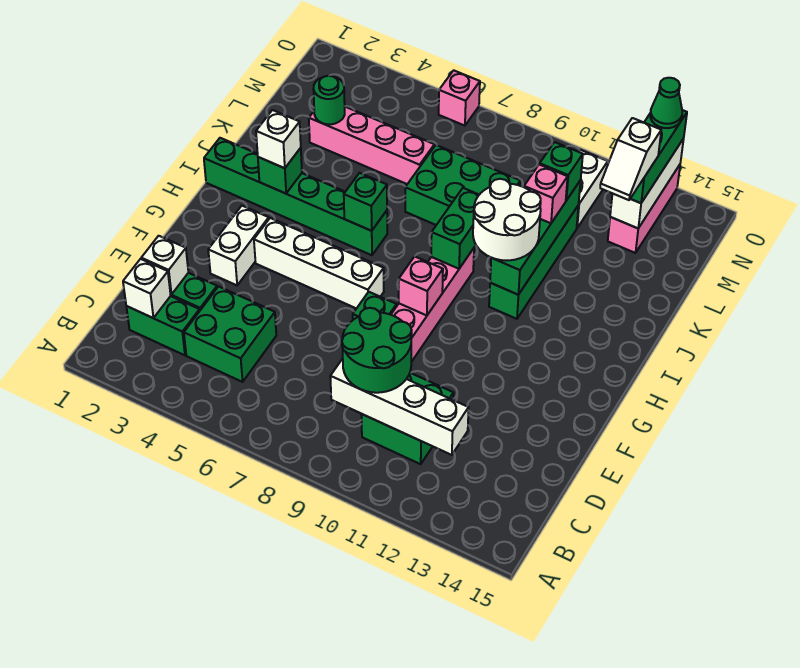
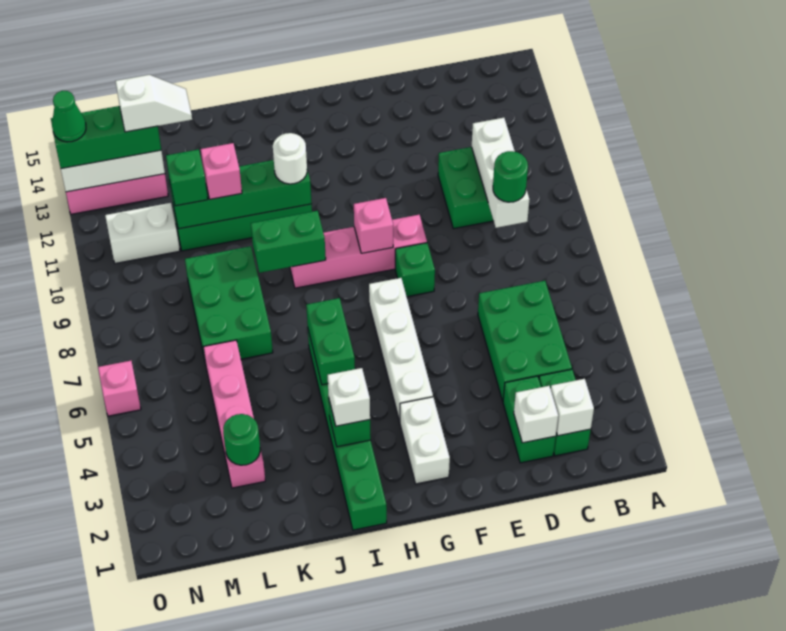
green 2x2 brick [184,286,276,382] -> green 2x3 brick [478,281,572,401]
white 1x4 brick [330,359,469,455] -> white 1x3 brick [472,118,530,228]
green 2x2 round brick [342,308,412,393] -> green 1x1 round brick [493,151,528,202]
white 1x2 brick [208,206,269,285] -> white 1x2 brick turned to [400,397,450,484]
green 1x1 brick [344,173,387,231] -> green 1x2 brick [306,298,355,385]
white 2x2 round brick [473,179,541,260] -> white 1x1 round brick [273,133,307,184]

